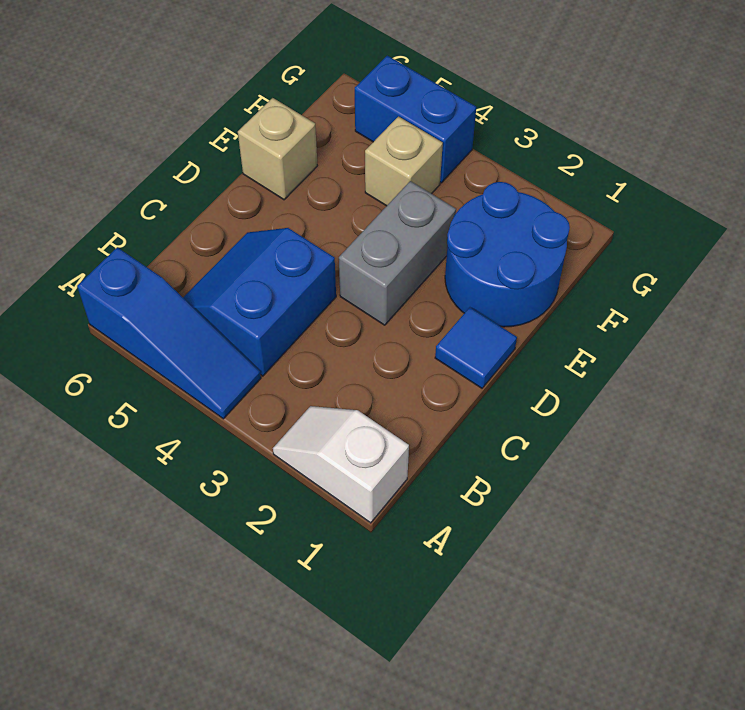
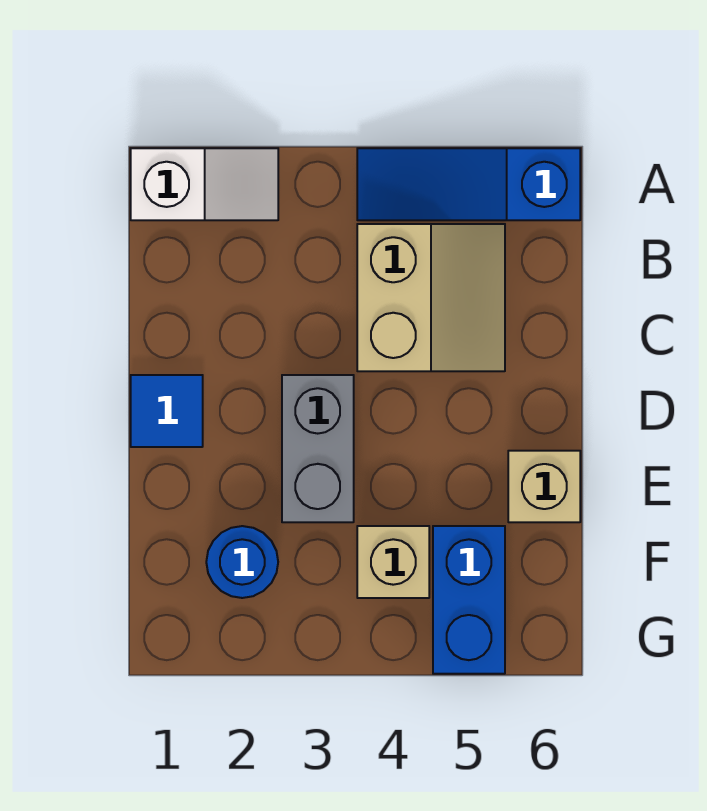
blue 2x2 slope [183,228,336,376] -> tan 2x2 slope [357,224,505,371]
blue 2x2 round brick [445,182,570,327] -> blue 1x1 round brick [206,526,278,598]
blue 1x2 brick [355,56,476,183] -> blue 1x2 brick turned to [433,526,505,674]

